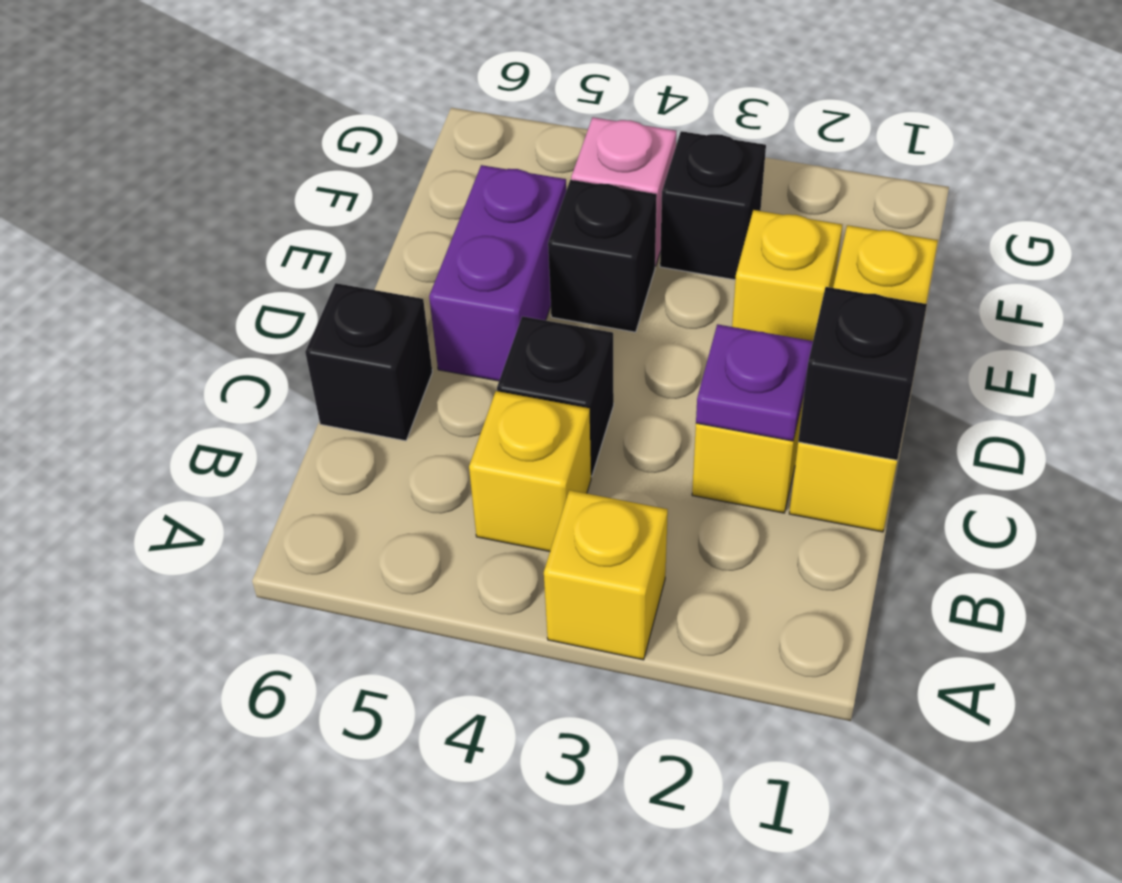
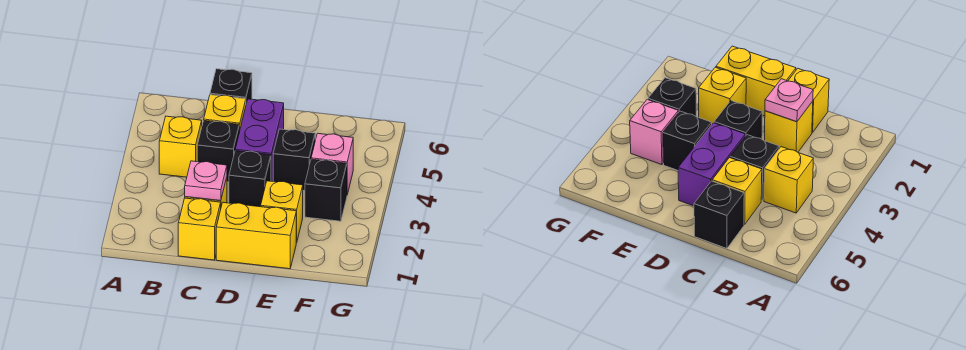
yellow 1x1 brick [544,490,668,660] -> yellow 1x1 brick moved to [204,95,246,128]
black 1x1 brick [798,287,927,460] -> black 1x1 brick moved to [229,151,271,207]
purple 1x1 plate [696,324,813,441] -> pink 1x1 plate [185,161,227,201]
purple 1x2 brick [429,165,566,381] -> purple 1x2 brick turned to [235,99,284,181]

